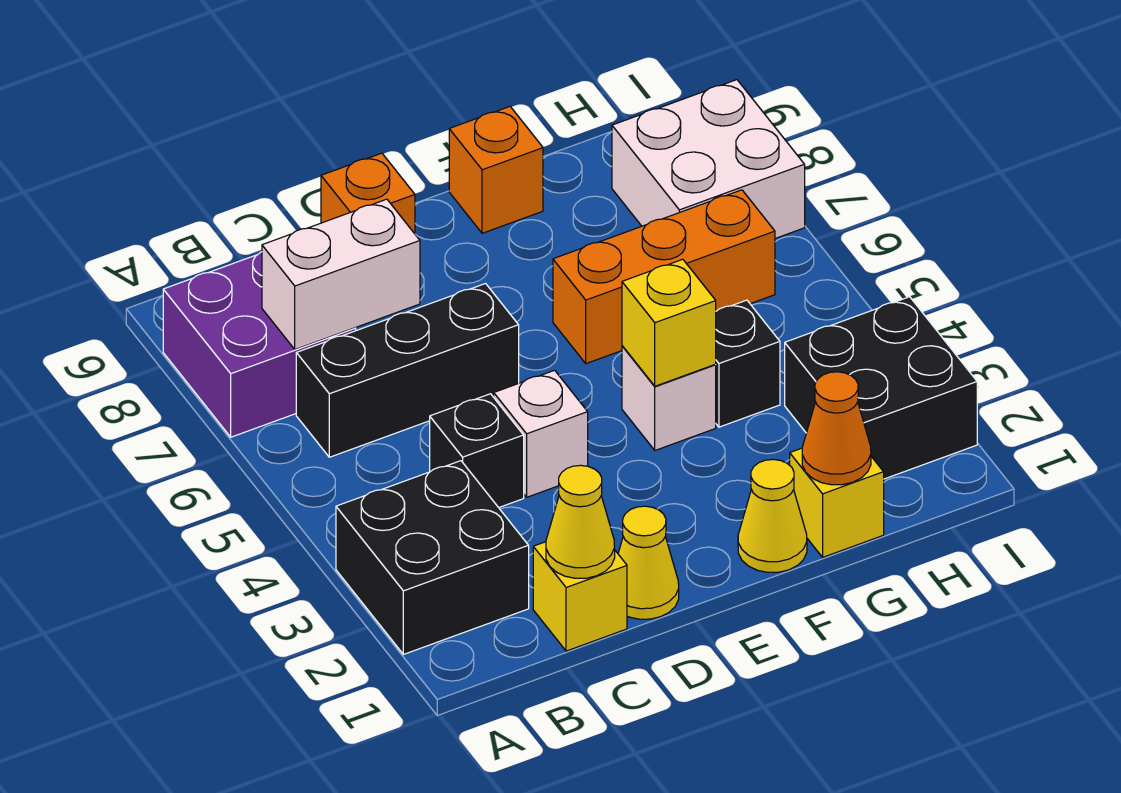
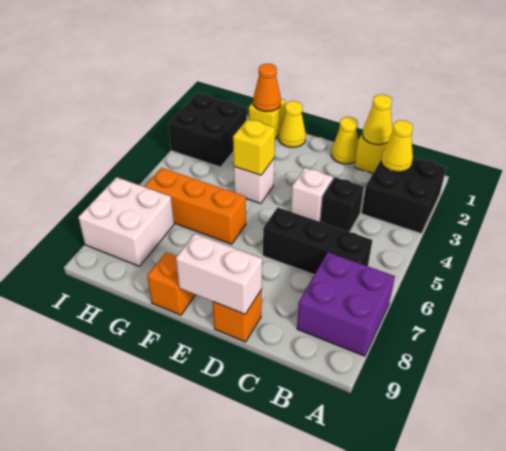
none -> yellow 1x1 cone [381,120,413,172]
white 1x2 brick [262,199,420,350] -> white 1x2 brick moved to [176,234,262,314]
black 1x1 brick [716,300,780,427] -> none

